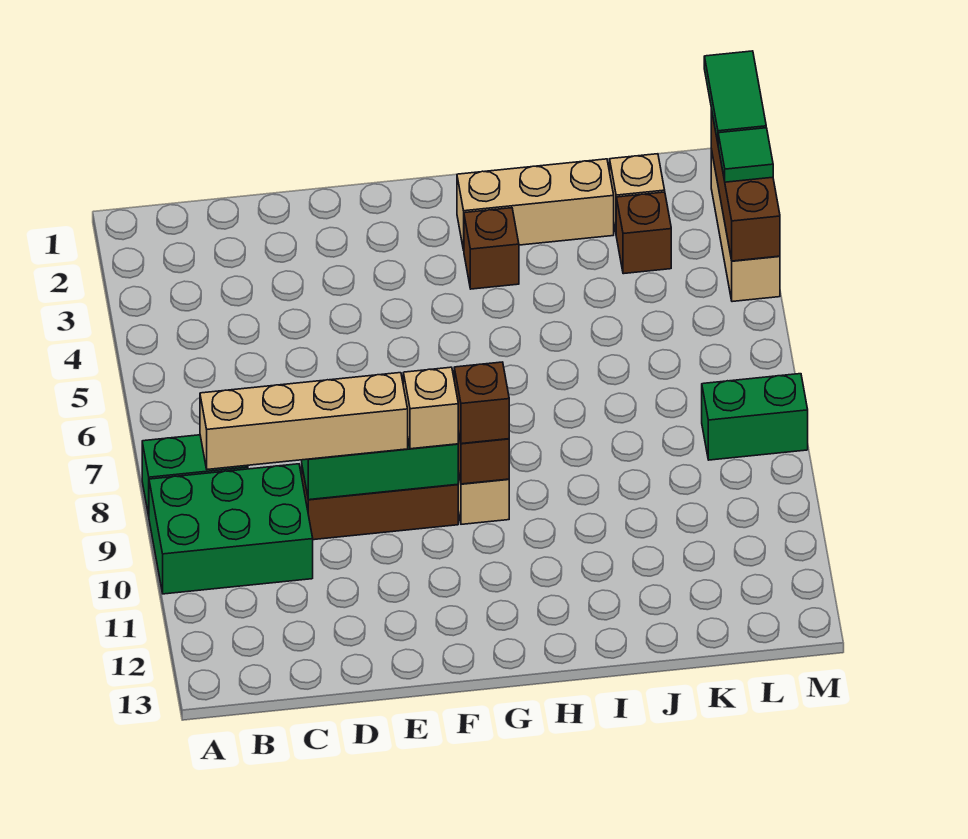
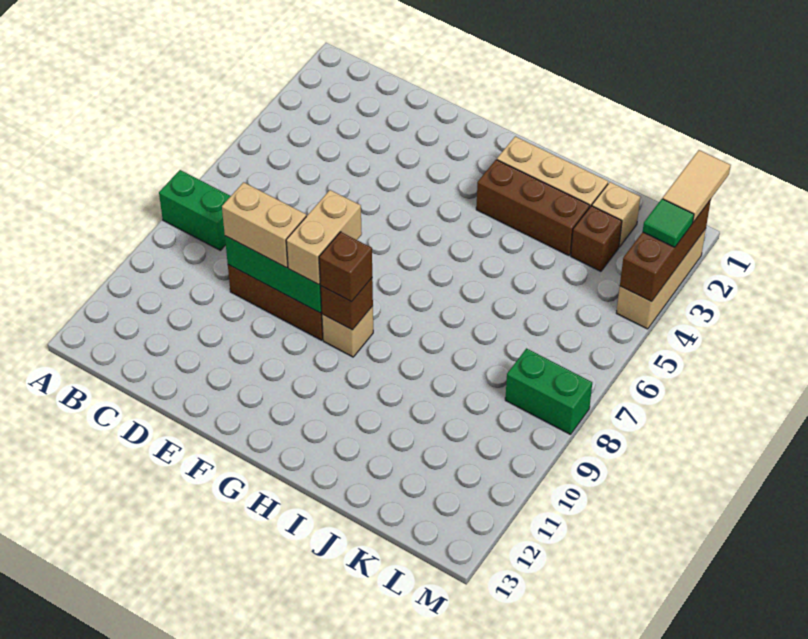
green 2x3 brick [149,464,313,594] -> none
tan 1x4 brick [200,373,408,469] -> tan 1x2 brick [222,182,306,268]
tan 1x1 brick [403,367,458,449] -> tan 1x2 brick [286,190,362,285]
brown 1x1 brick [464,208,519,289] -> brown 1x3 brick [476,160,590,255]
green 1x2 tile [704,51,766,142] -> tan 1x2 tile [663,150,731,222]

